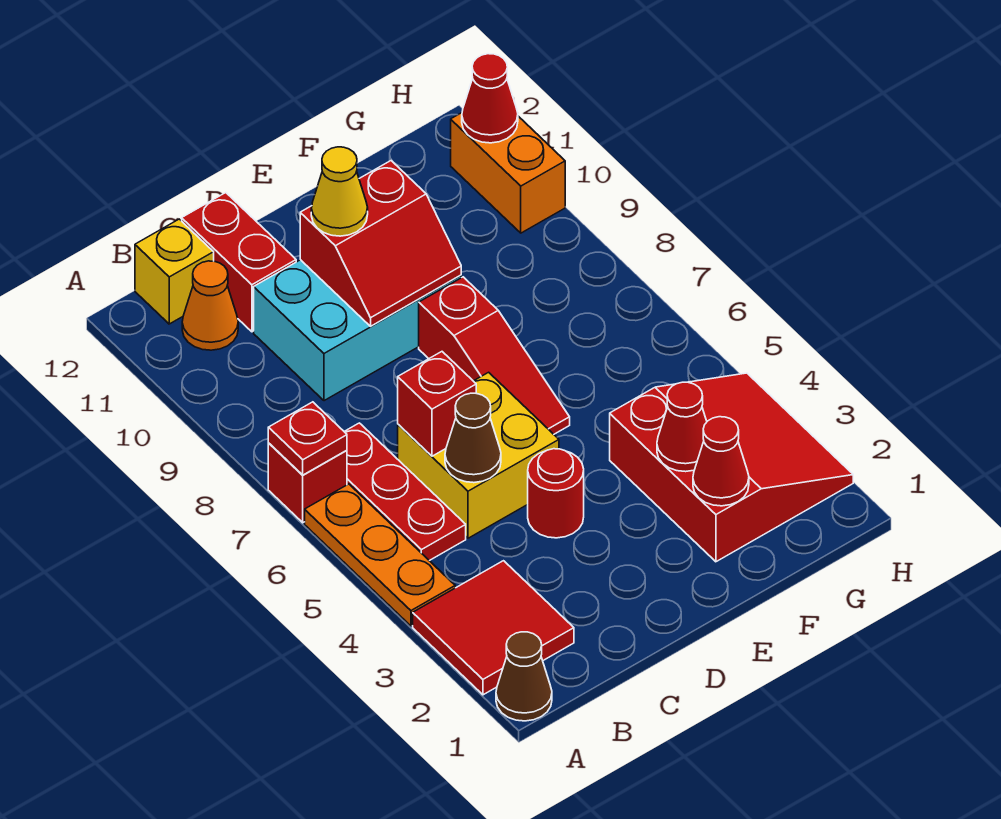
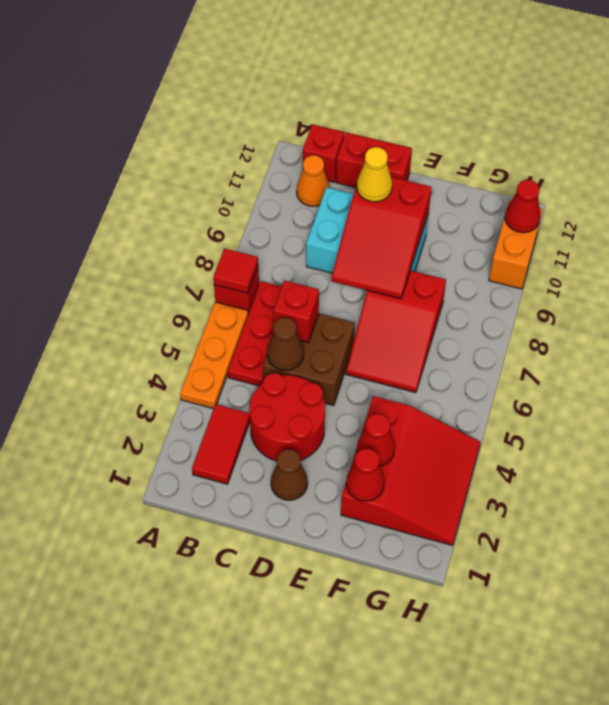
brown 1x1 cone [496,632,552,721] -> brown 1x1 cone moved to [271,450,308,500]
red 2x2 tile [413,561,574,695] -> red 1x2 tile [192,404,250,484]
red 1x1 plate [268,402,347,475] -> red 1x1 tile [213,249,258,293]
yellow 1x1 brick [135,219,214,324] -> red 1x1 brick [303,124,344,182]
yellow 2x2 brick [398,372,559,538] -> brown 2x2 brick [263,313,355,406]
red 1x2 brick [182,193,296,332] -> red 1x2 brick turned to [336,132,412,188]
red 1x1 round brick [528,449,584,538] -> red 2x2 round brick [249,373,325,461]
red 2x2 slope [300,161,461,326] -> red 2x3 slope [331,177,432,299]
red 1x3 slope [419,277,570,434] -> red 2x3 slope [346,271,446,393]

